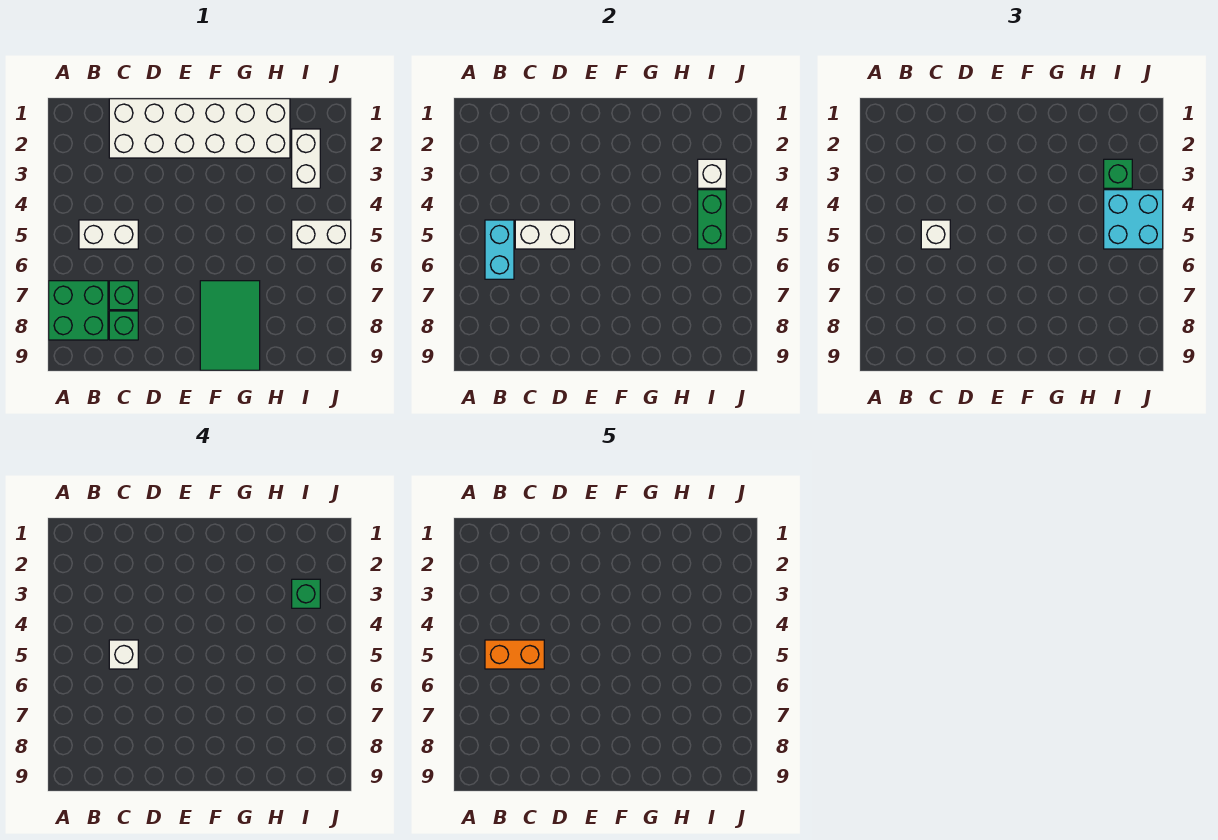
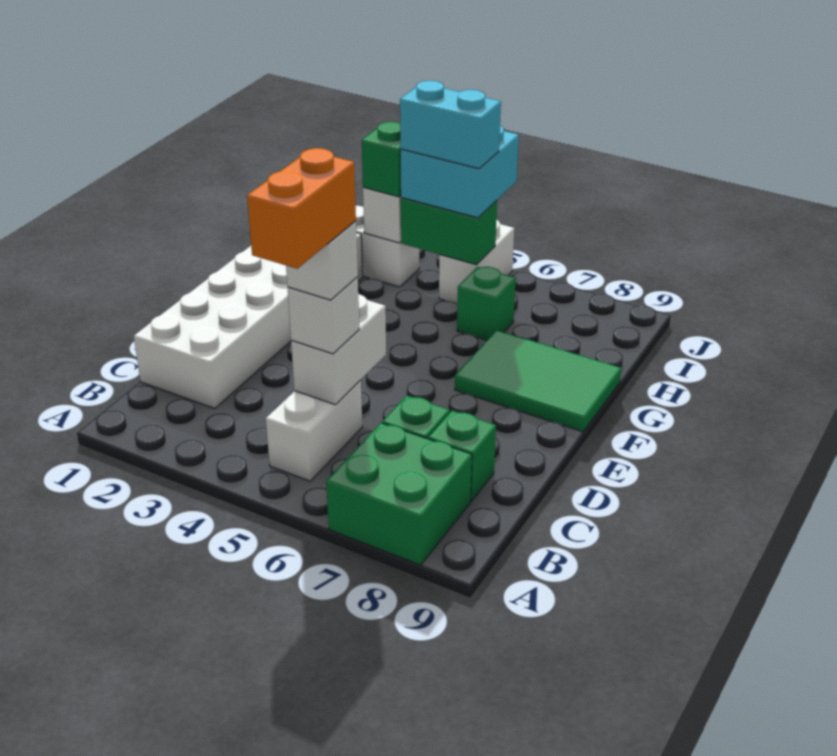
cyan 1x2 brick [485,220,514,279] -> cyan 1x2 brick moved to [400,81,501,169]
green 1x1 brick [292,579,320,608] -> green 1x1 brick moved to [457,267,516,340]

